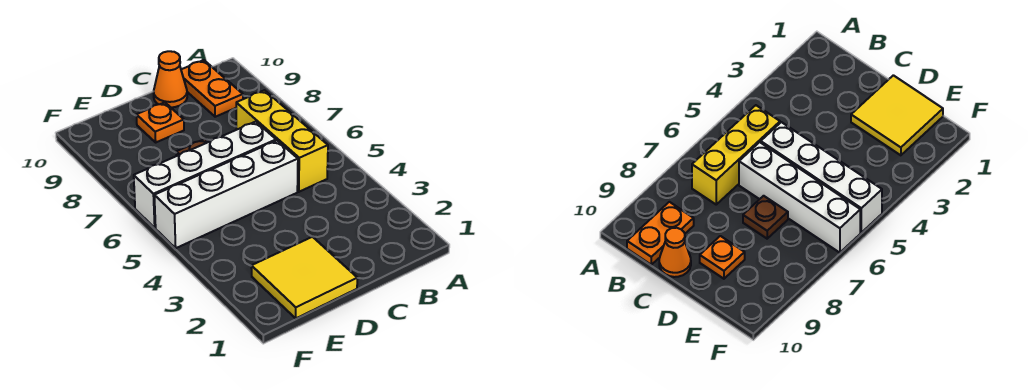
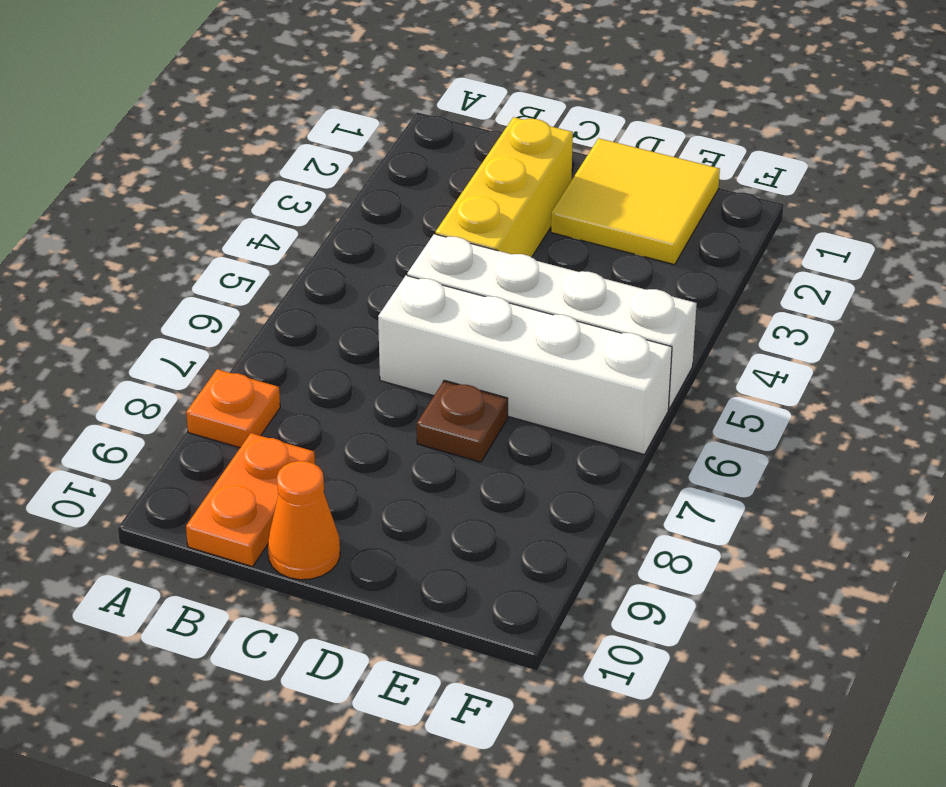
yellow 1x3 brick [236,90,328,192] -> yellow 1x3 brick moved to [435,117,573,257]
orange 1x1 plate [136,102,184,142] -> orange 1x1 plate moved to [186,369,280,448]

